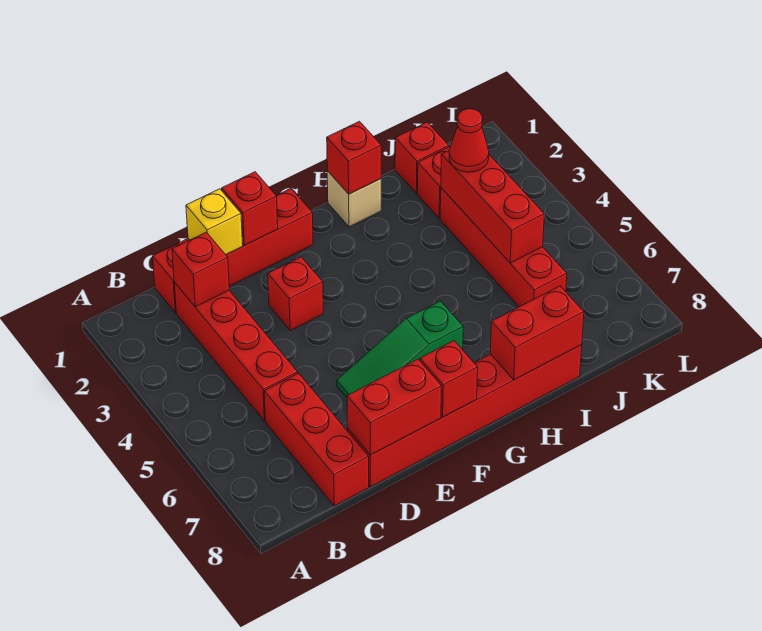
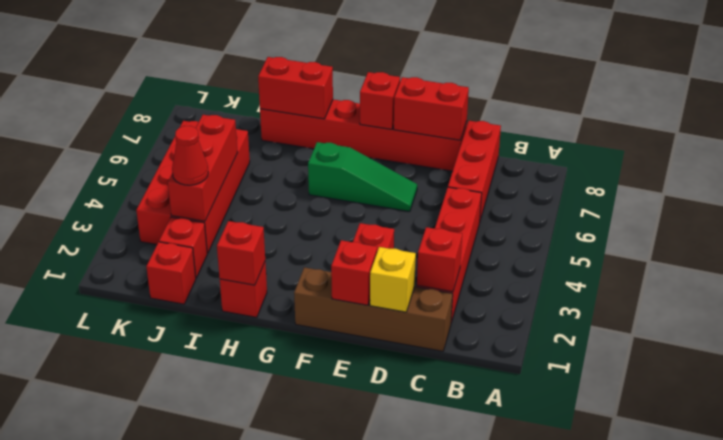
red 1x4 brick [153,188,313,313] -> brown 1x4 brick [294,267,453,351]
tan 1x1 brick [327,171,381,227] -> red 1x1 brick [220,262,267,317]
red 1x4 brick [440,188,567,307] -> red 2x4 brick [136,121,250,253]

